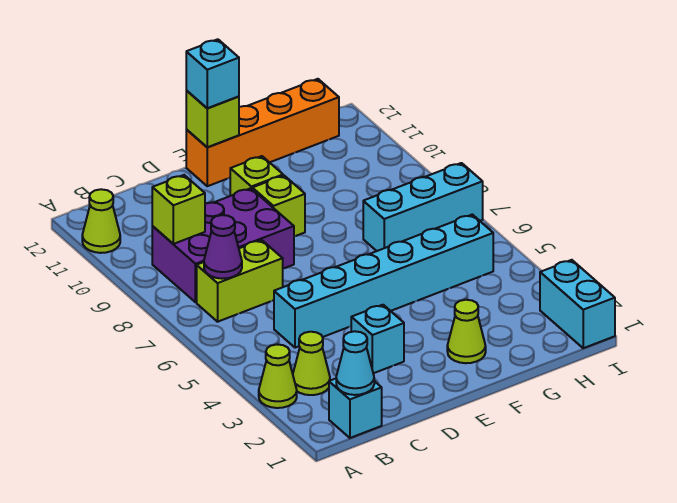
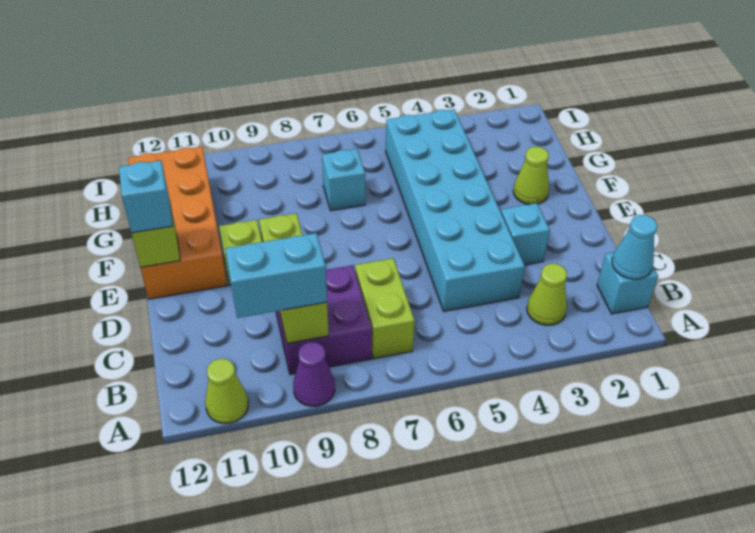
lime 1x1 cone [259,345,297,408] -> none
purple 1x1 cone [204,215,242,279] -> purple 1x1 cone moved to [293,342,335,406]
purple 2x3 brick [152,188,294,302] -> purple 2x2 brick [276,265,372,374]
cyan 1x6 brick [274,215,493,348] -> cyan 2x6 brick [386,109,525,311]
orange 1x4 brick [186,79,339,186] -> orange 2x4 brick [128,147,227,299]
cyan 1x3 brick [363,163,483,251] -> cyan 1x1 brick [322,149,365,211]
cyan 1x2 brick [540,260,615,348] -> cyan 1x2 brick moved to [225,233,327,318]

